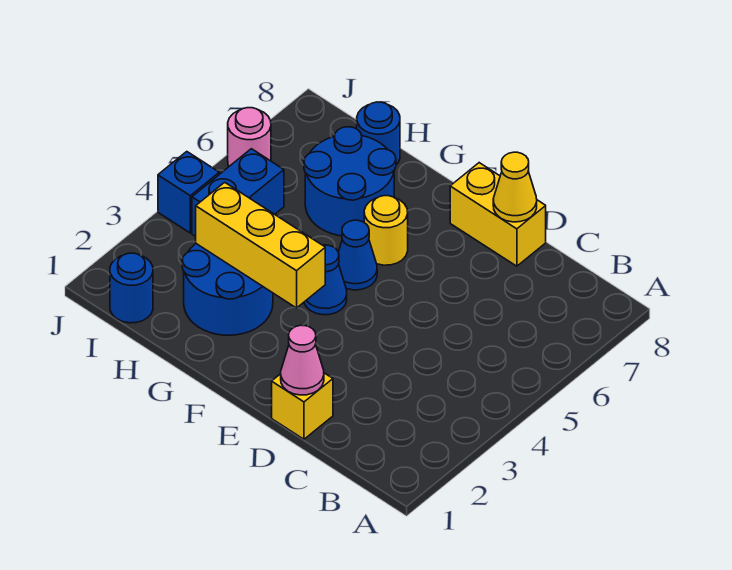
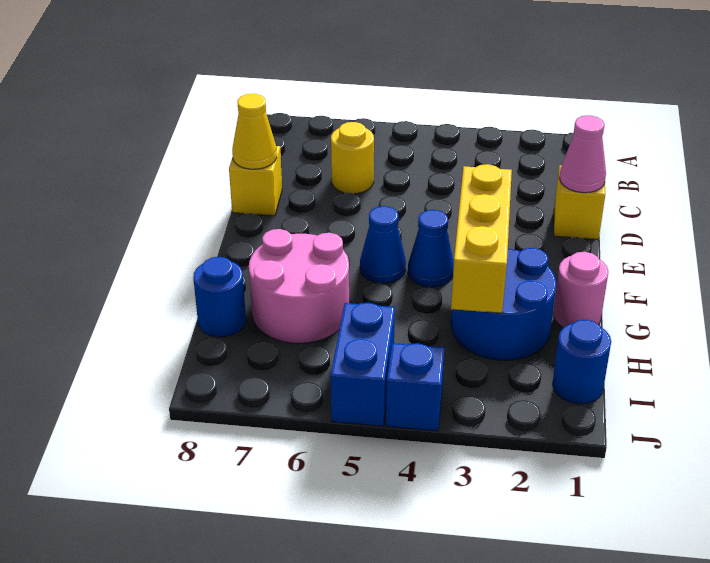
yellow 1x2 brick [450,163,546,266] -> yellow 1x1 brick [229,146,282,216]
yellow 1x1 round brick [364,196,408,265] -> yellow 1x1 round brick moved to [331,122,374,194]
blue 2x2 round brick [304,127,396,236] -> pink 2x2 round brick [249,229,349,343]
blue 1x2 brick [192,149,284,237] -> blue 1x2 brick turned to [331,303,395,426]
pink 1x1 round brick [228,108,271,166] -> pink 1x1 round brick moved to [553,252,609,328]

